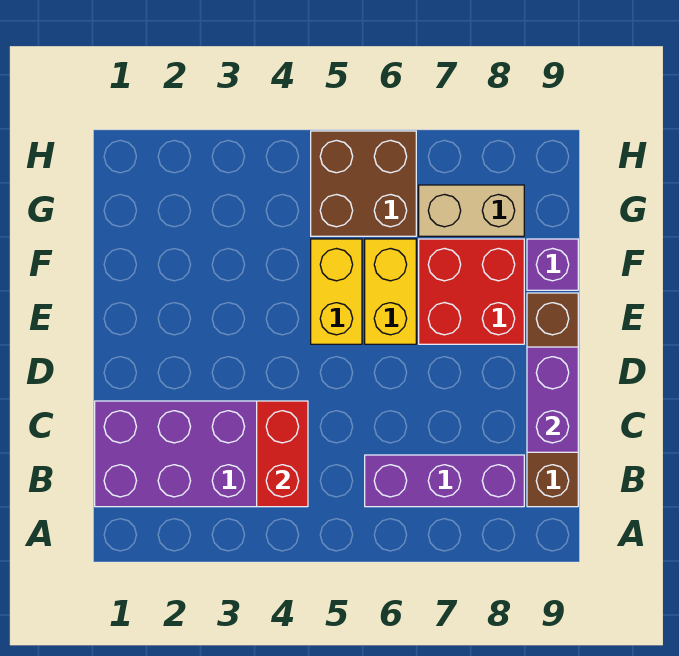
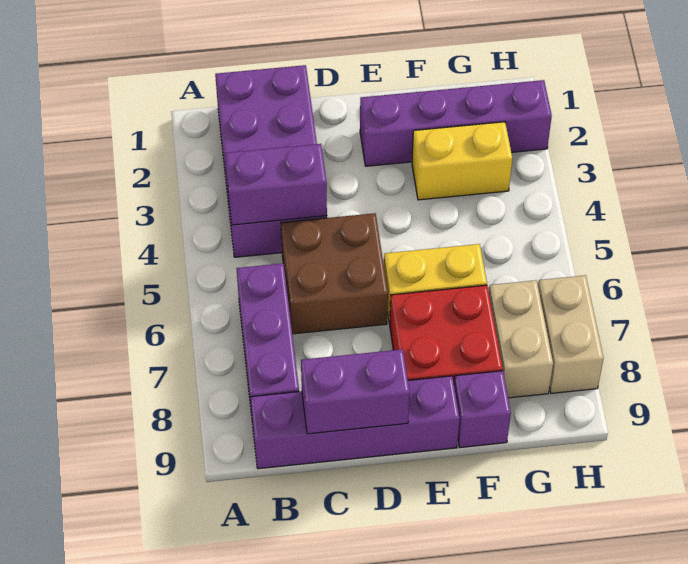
red 1x2 brick [257,401,308,507] -> purple 1x2 brick [225,144,327,225]
brown 1x4 brick [527,293,578,507] -> purple 1x4 brick [251,376,460,469]
none -> purple 1x4 brick [360,80,552,166]
yellow 1x2 brick [311,239,362,344] -> yellow 1x2 brick moved to [412,122,512,200]
brown 2x2 brick [311,131,416,236] -> brown 2x2 brick moved to [281,213,388,334]
none -> tan 1x2 brick [538,275,604,393]

